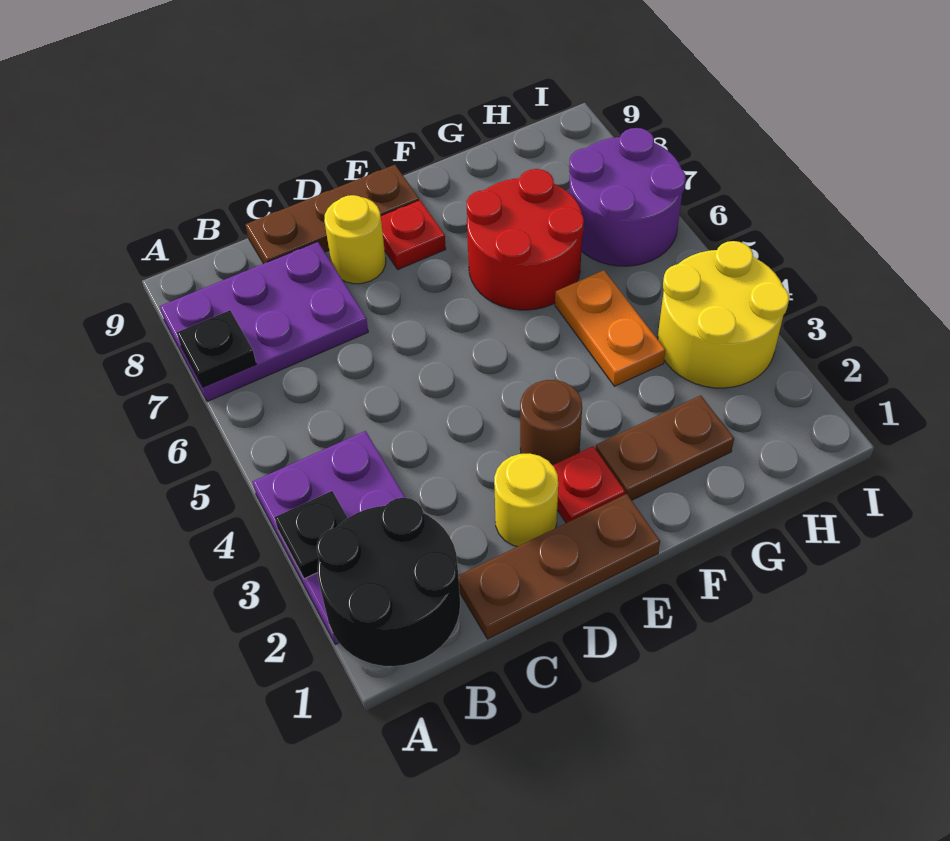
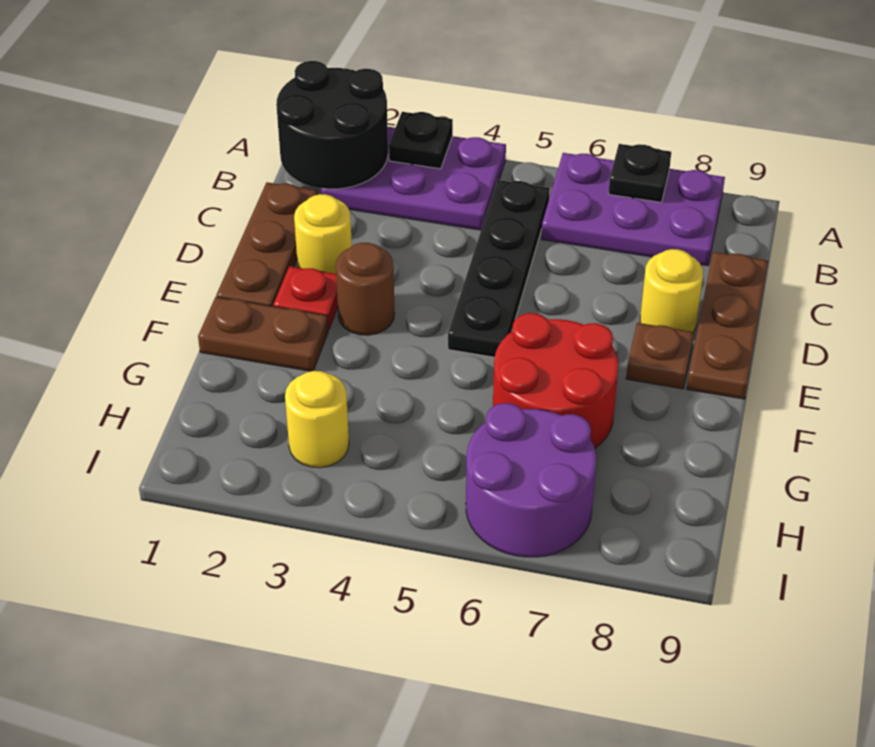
purple 2x3 plate [160,242,368,402] -> purple 2x3 plate turned to [541,153,725,266]
none -> black 1x4 plate [448,180,550,357]
red 1x1 plate [381,200,446,270] -> brown 1x1 plate [626,323,694,389]
brown 1x2 plate [596,395,734,500] -> brown 1x2 plate turned to [198,297,328,371]
orange 1x2 plate [555,270,665,386] -> none
yellow 2x2 round brick [658,241,789,388] -> yellow 1x1 round brick [285,371,349,468]

